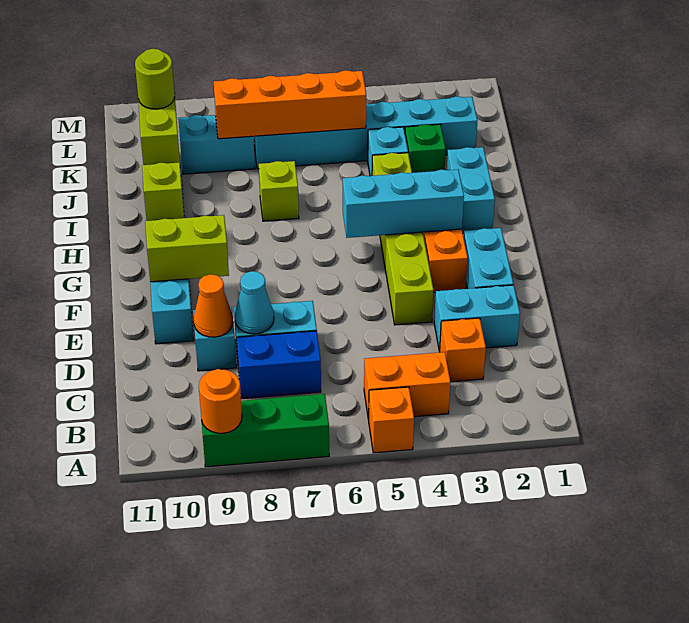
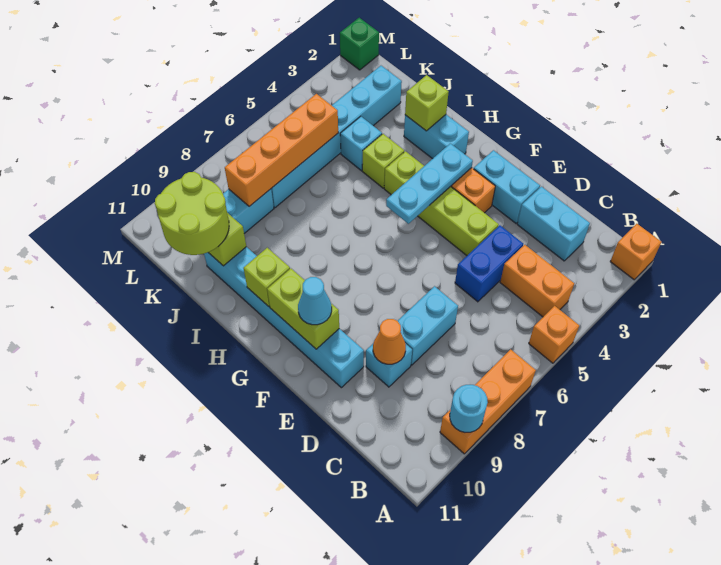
green 1x3 brick [202,394,329,467] -> orange 1x3 brick [440,349,536,454]
orange 1x1 round brick [199,369,242,433] -> cyan 1x1 round brick [450,385,488,432]
orange 1x2 brick [364,352,450,420] -> orange 1x2 brick turned to [500,245,574,317]
orange 1x1 brick [440,318,486,382] -> orange 1x1 brick moved to [610,224,661,280]
blue 1x2 brick [237,331,321,399] -> blue 1x2 brick moved to [455,225,523,302]
cyan 1x2 brick [434,285,520,351] -> cyan 1x2 brick turned to [517,187,590,261]
cyan 1x1 cone [235,271,274,334] -> cyan 1x1 cone moved to [298,277,332,325]
lime 1x2 brick [145,215,229,282] -> lime 1x2 brick turned to [267,269,339,349]
cyan 1x3 brick [343,170,464,238] -> cyan 1x3 plate [386,143,473,224]
lime 1x1 brick [259,161,299,221] -> lime 1x1 brick moved to [405,75,449,131]
green 1x1 brick [405,124,446,173] -> green 1x1 brick moved to [340,18,379,70]
lime 1x1 round brick [135,49,175,109] -> lime 2x2 round brick [155,172,229,255]

